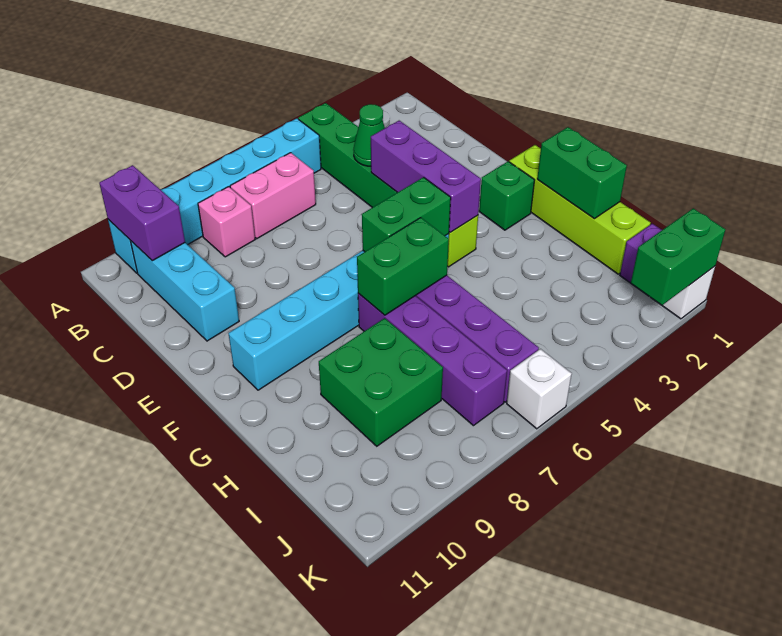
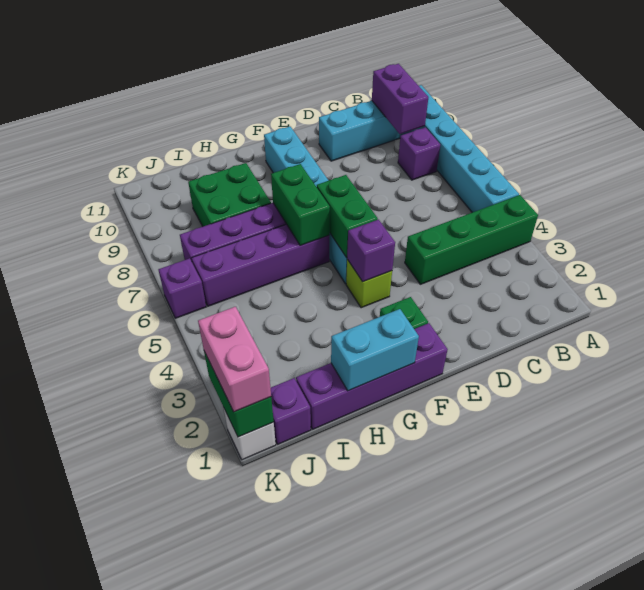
purple 1x2 brick [99,165,185,261] -> purple 1x2 brick turned to [372,64,428,134]
pink 1x2 brick [230,153,316,239] -> pink 1x2 brick moved to [198,307,271,412]
pink 1x1 brick [198,187,255,257] -> purple 1x1 brick [398,127,440,180]
green 1x1 cone [353,104,385,166] -> none
purple 1x3 brick [371,121,481,232] -> purple 1x1 brick [347,220,395,282]
lime 1x4 brick [509,145,651,274] -> purple 1x4 brick [296,323,448,429]
green 1x2 brick [537,127,627,219] -> cyan 1x2 brick [331,309,419,391]
white 1x1 brick [507,349,572,429] -> purple 1x1 brick [158,258,206,318]

